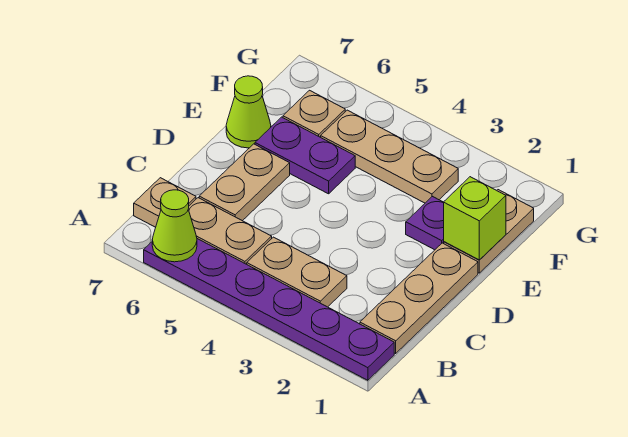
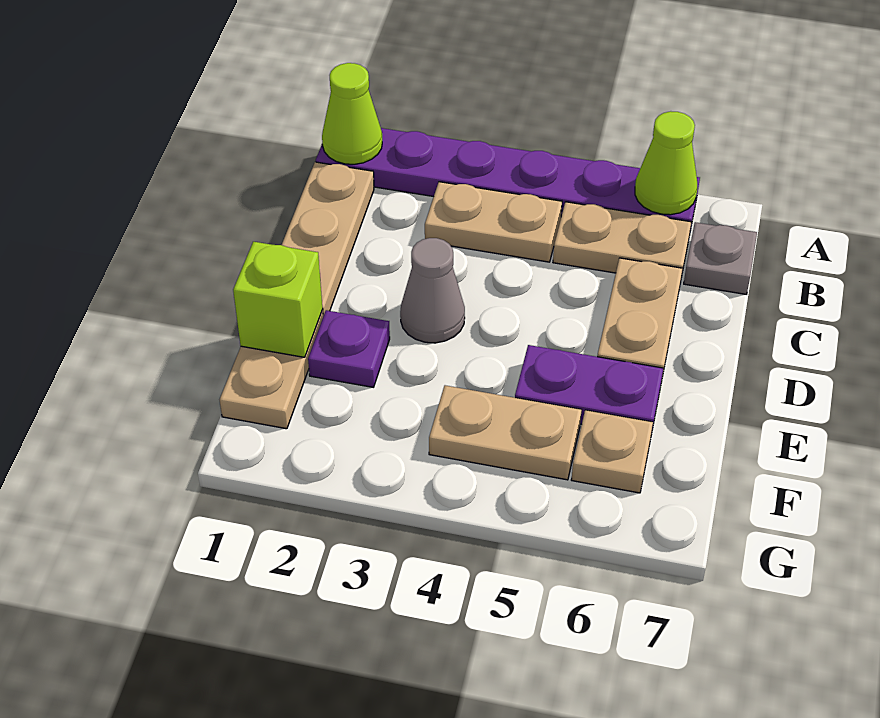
tan 1x1 plate [134,178,196,227] -> grey 1x1 plate [684,222,757,294]
none -> grey 1x1 cone [400,238,465,343]
lime 1x1 cone [226,76,271,148] -> lime 1x1 cone moved to [322,63,382,164]
tan 1x3 plate [321,110,458,203] -> tan 1x2 plate [429,385,581,480]

